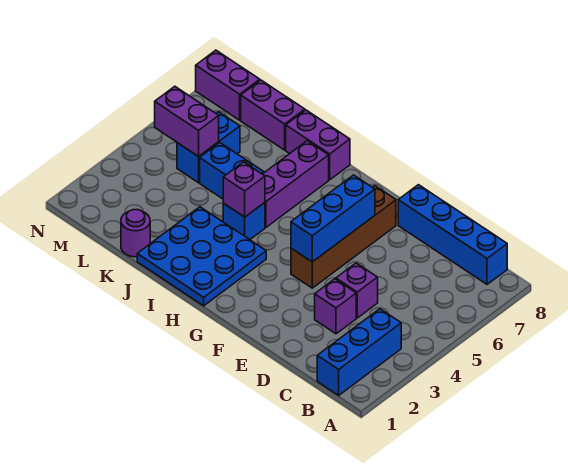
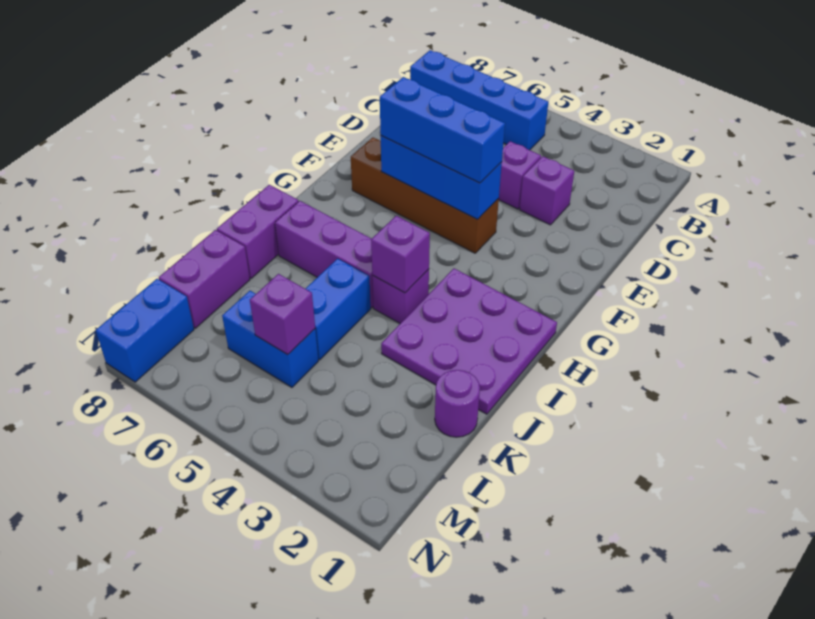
blue 1x3 brick [317,309,401,395] -> blue 1x3 brick moved to [380,77,505,183]
blue 1x4 brick [398,185,507,284] -> blue 1x4 brick turned to [410,50,548,150]
blue 3x3 plate [137,207,266,306] -> purple 3x3 plate [381,269,557,414]
blue 1x1 brick [223,203,265,240] -> purple 1x1 brick [372,269,429,323]
purple 1x2 brick [155,86,219,157] -> purple 1x1 brick [250,274,315,354]
purple 1x2 brick [196,50,260,120] -> blue 1x2 brick [96,279,194,382]

